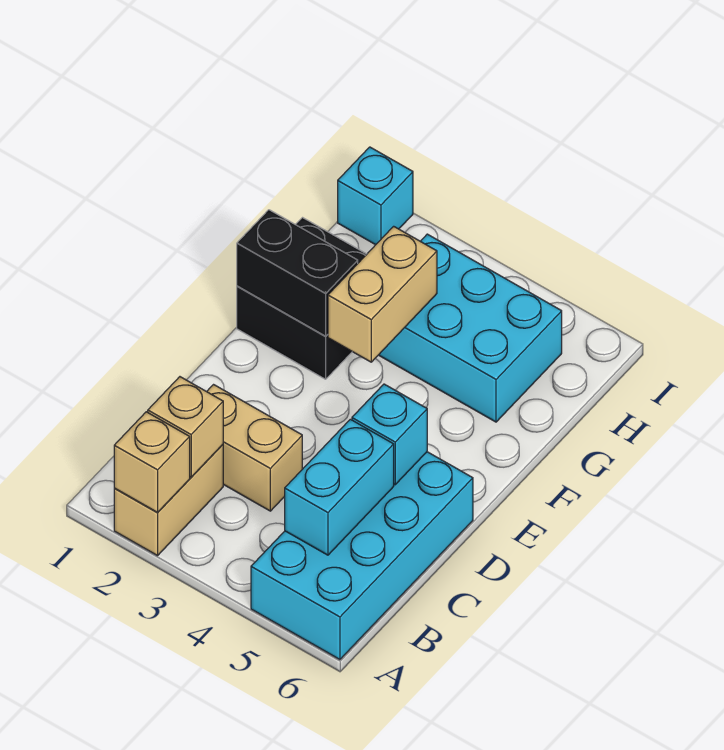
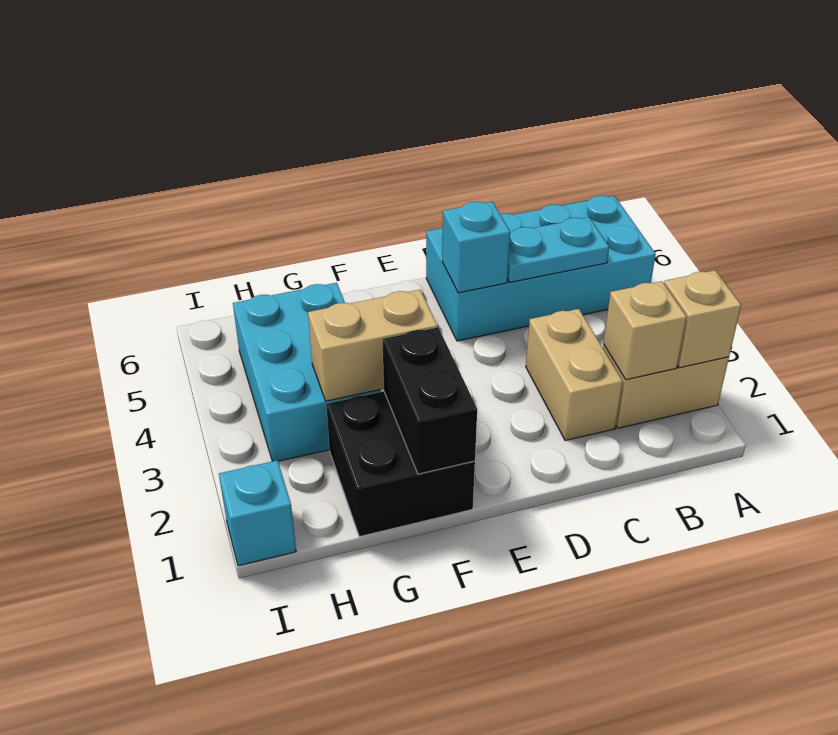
cyan 1x2 brick [285,419,394,555] -> cyan 1x2 plate [507,217,609,282]

